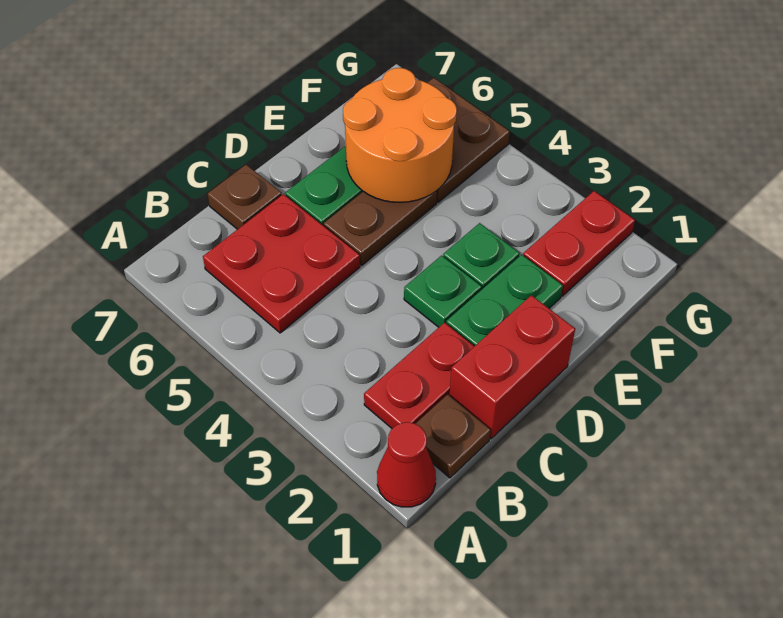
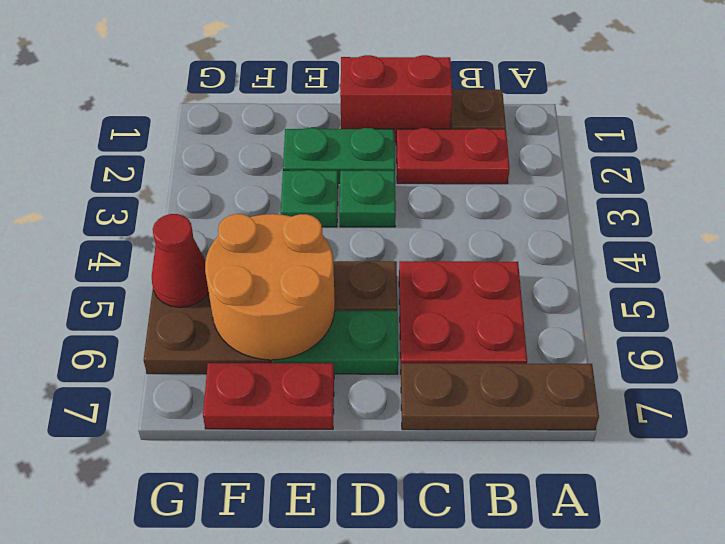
red 1x1 cone [377,422,436,507] -> red 1x1 cone moved to [152,214,209,307]
brown 1x1 plate [208,165,282,229] -> brown 1x3 plate [401,363,599,430]
red 1x2 plate [523,191,635,296] -> red 1x2 plate moved to [203,363,334,429]

